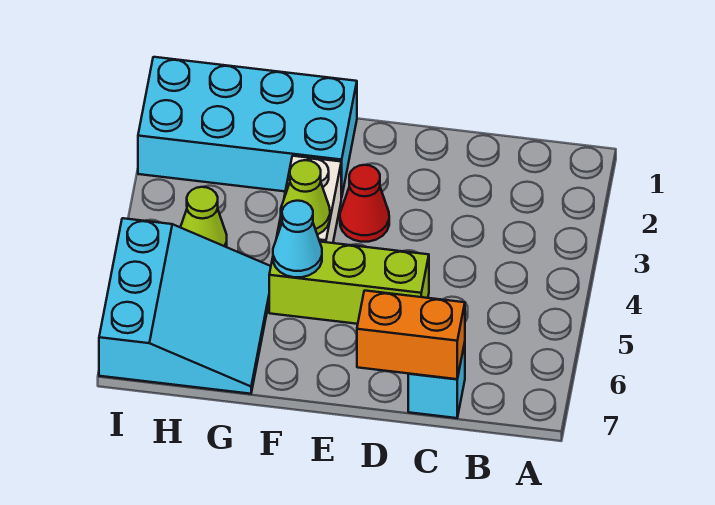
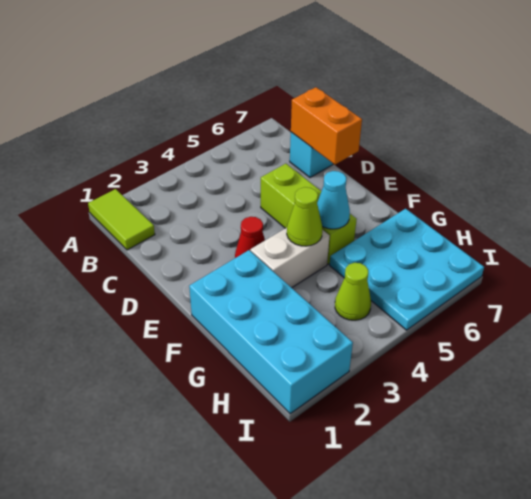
none -> lime 1x2 tile [88,189,155,250]
cyan 3x3 slope [99,218,271,394] -> cyan 3x3 plate [330,209,484,330]

